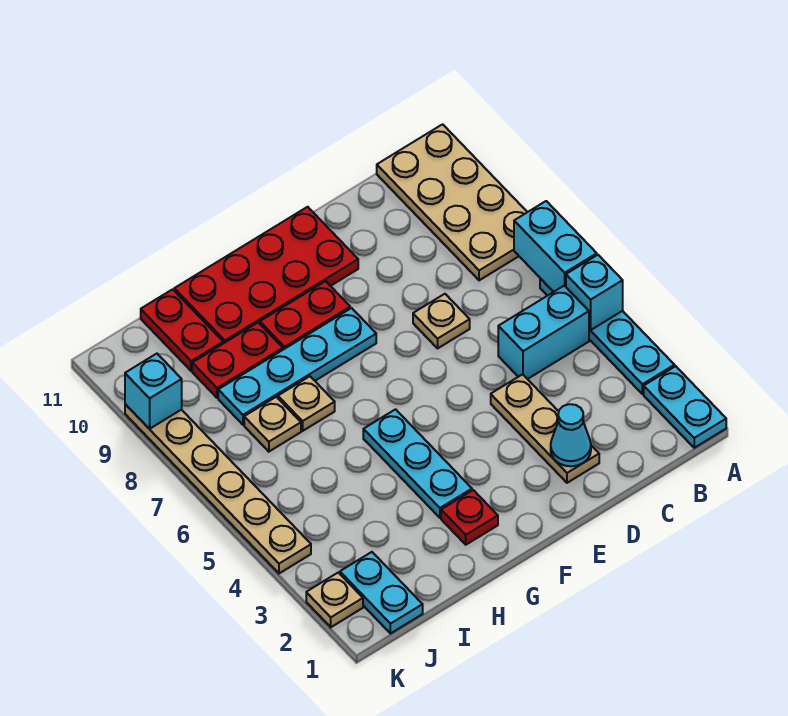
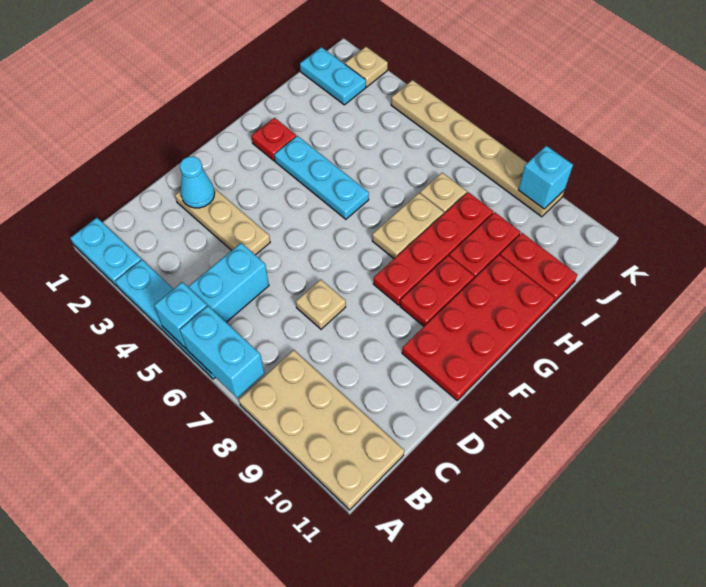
cyan 1x4 plate [218,308,376,425] -> red 1x4 plate [373,192,493,305]
tan 1x1 plate [278,376,335,431] -> tan 1x2 plate [372,193,444,259]

